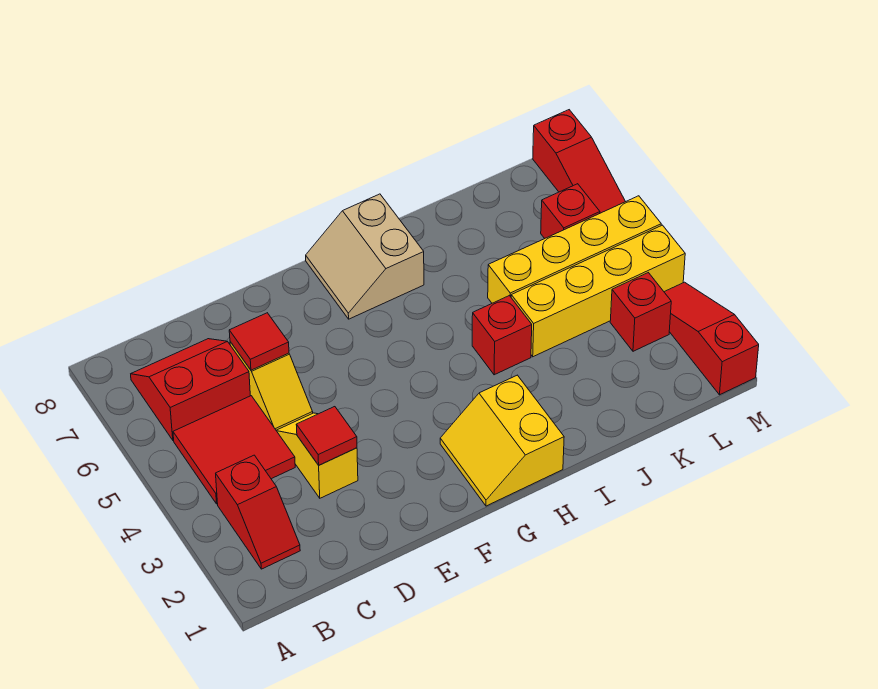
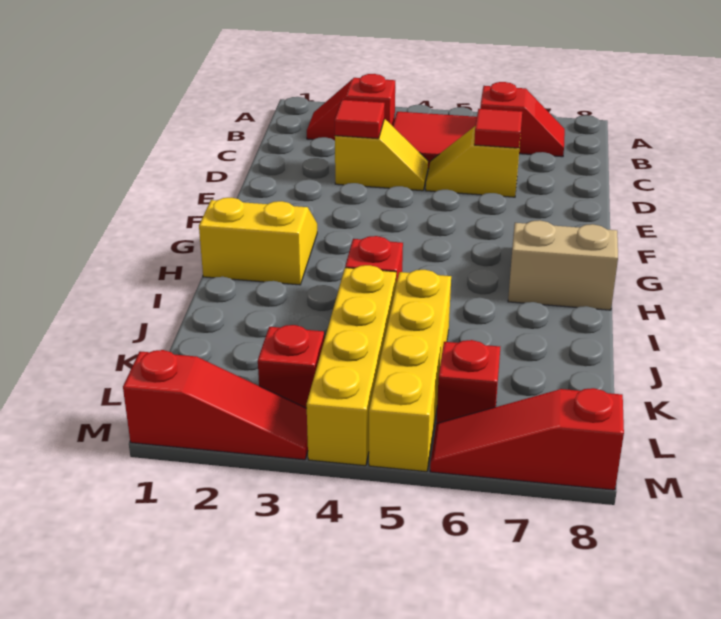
red 2x2 slope [131,339,250,440] -> red 1x2 slope [480,82,565,157]

